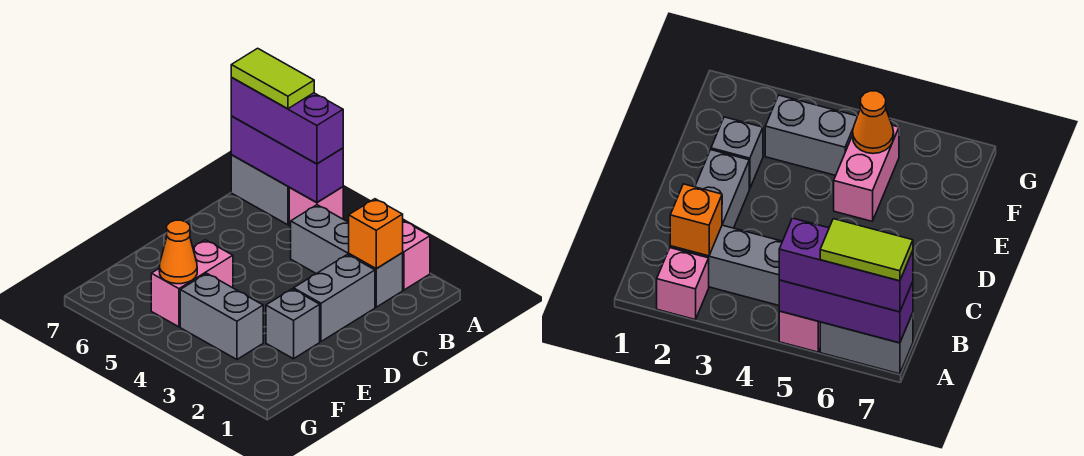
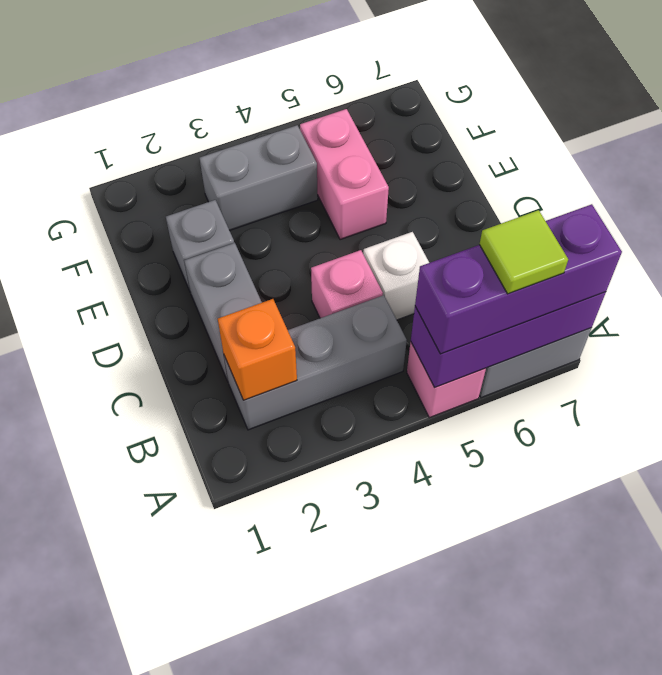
pink 1x1 brick [402,221,430,290] -> pink 1x1 brick moved to [311,250,383,318]
lime 1x2 tile [231,48,314,109] -> lime 1x1 tile [479,210,568,294]
none -> white 1x1 brick [363,232,429,320]
orange 1x1 cone [159,220,197,284] -> none

